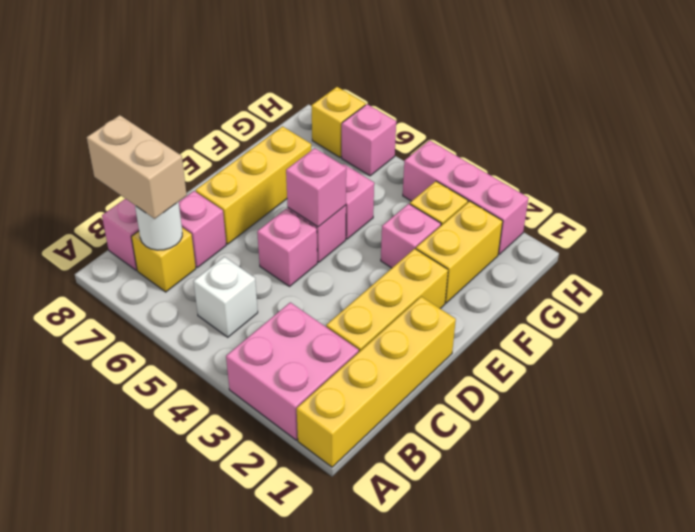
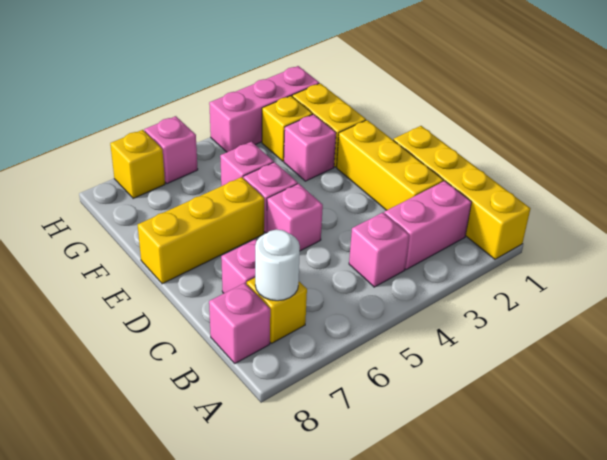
pink 2x2 brick [226,302,359,440] -> pink 1x2 brick [384,181,472,269]
white 1x1 brick [194,257,258,337] -> none
tan 1x2 brick [87,115,187,219] -> none
yellow 1x3 brick [196,126,311,244] -> yellow 1x3 brick turned to [138,177,264,284]
pink 1x1 brick [286,148,346,227] -> pink 1x1 brick moved to [349,213,409,287]

